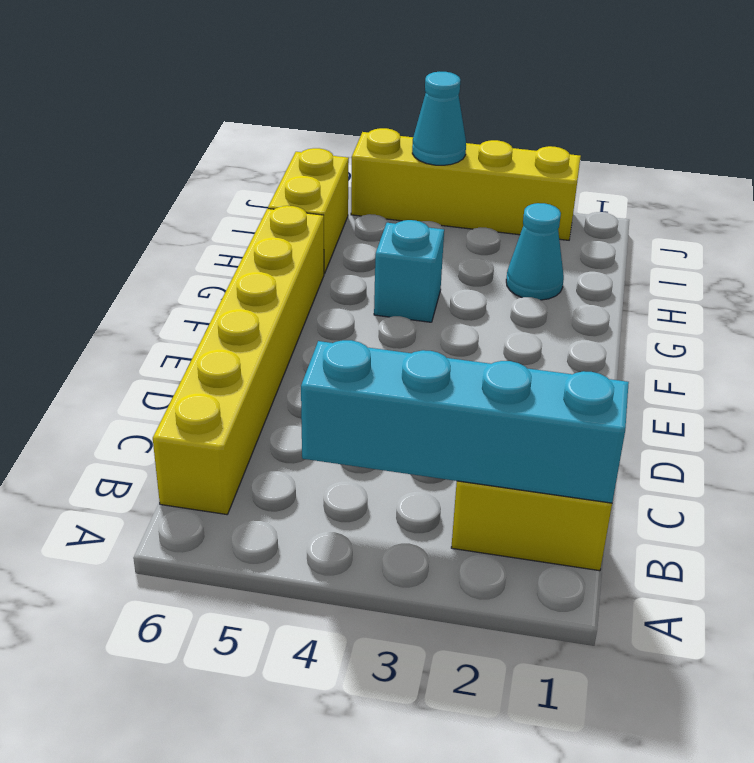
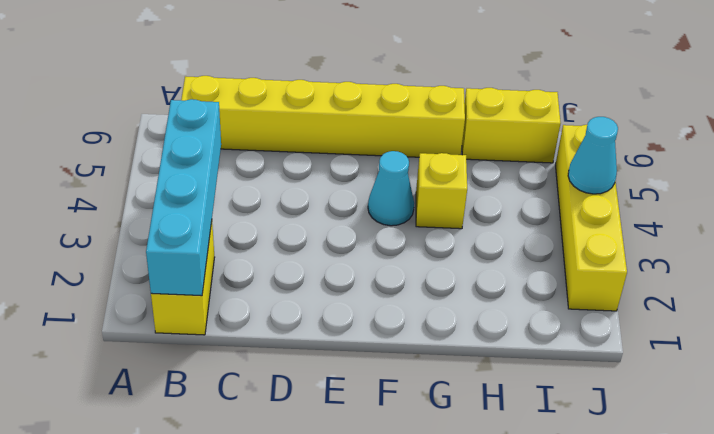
cyan 1x1 brick [374,220,444,322] -> yellow 1x1 brick [416,153,467,229]
cyan 1x1 cone [506,203,564,300] -> cyan 1x1 cone moved to [368,151,414,226]

